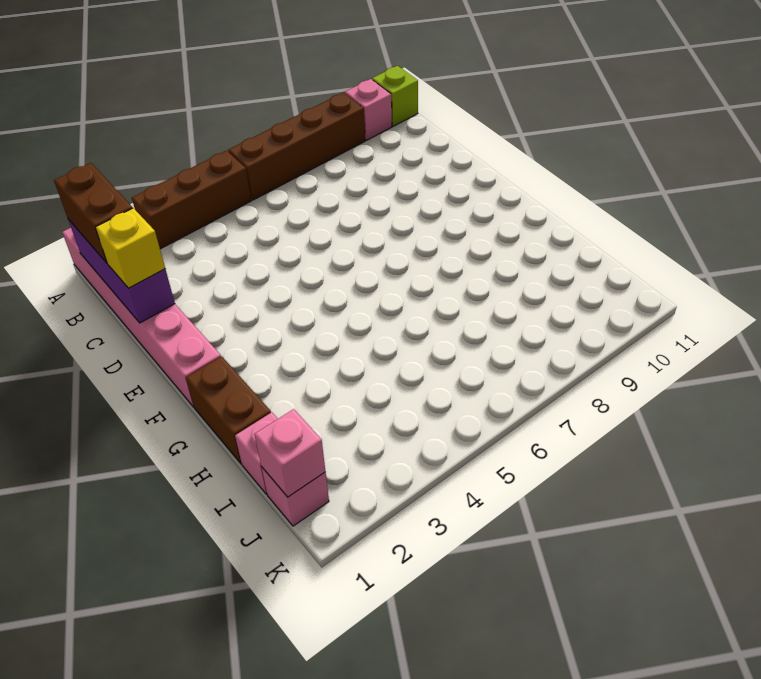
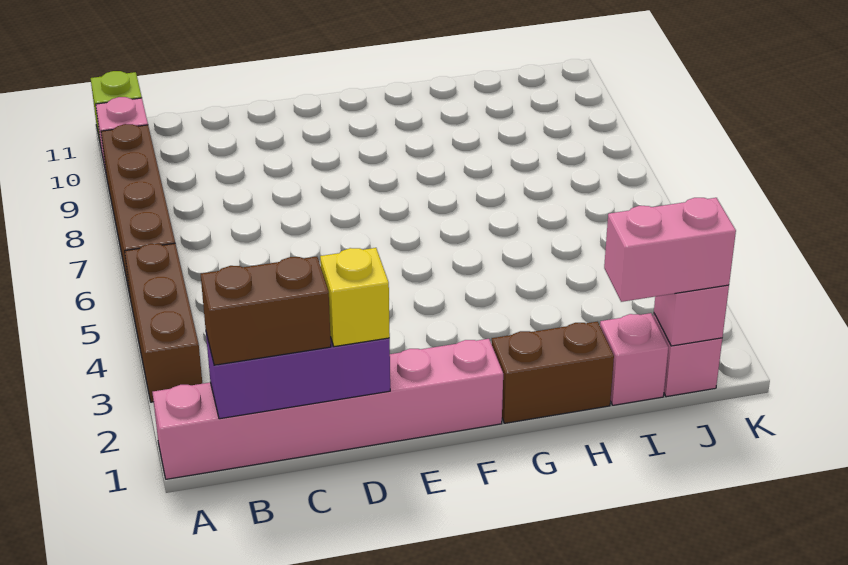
none -> pink 1x2 brick [604,198,736,302]

